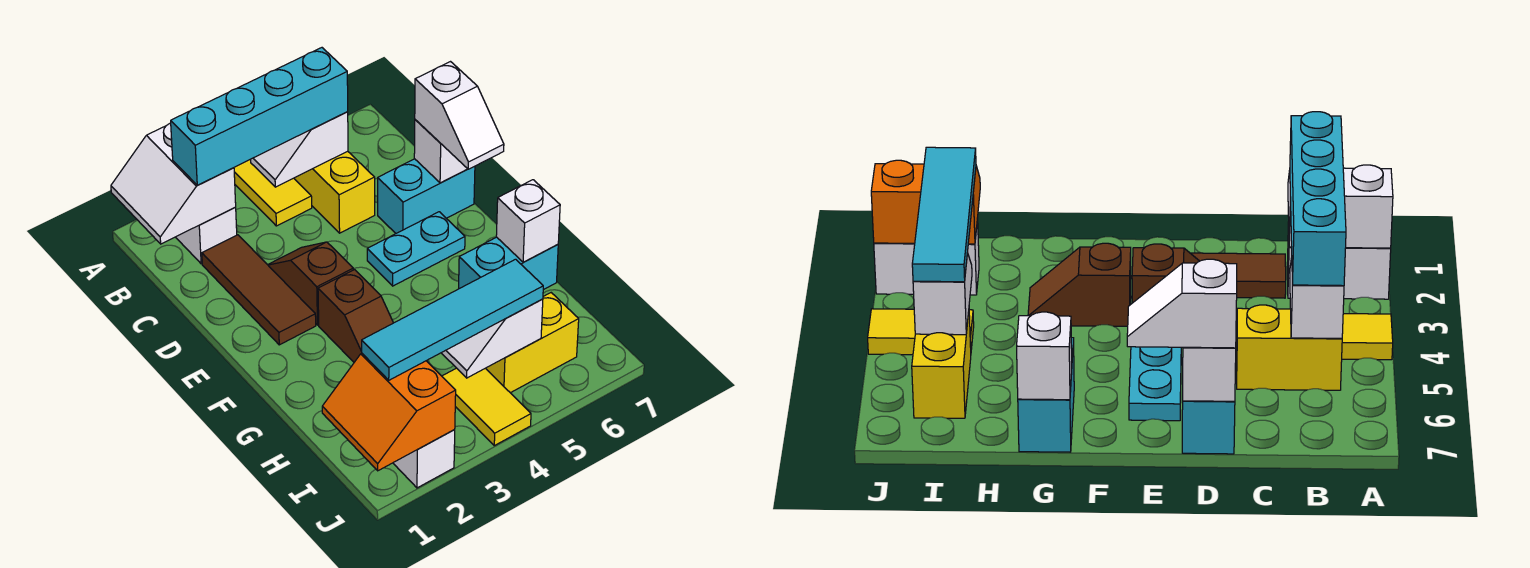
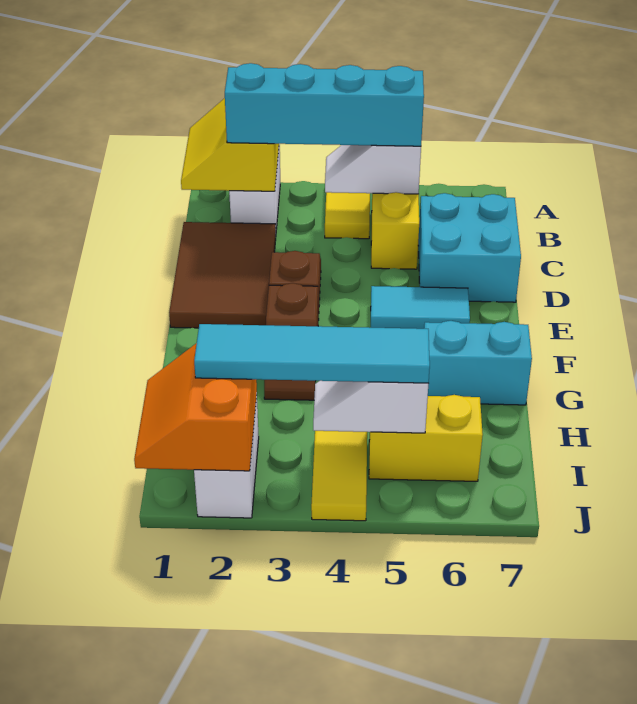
white 2x2 slope [111,123,236,244] -> yellow 2x2 slope [181,98,279,191]
brown 1x3 tile [202,235,316,345] -> brown 2x3 tile [169,222,276,328]
cyan 1x2 brick [378,159,475,233] -> cyan 2x2 brick [418,193,521,302]
white 1x1 brick [414,120,467,183] -> none
white 1x2 slope [415,62,504,169] -> none
cyan 1x2 plate [367,212,465,286] -> cyan 1x2 tile [371,286,470,329]
white 1x1 brick [496,180,560,262] -> none

